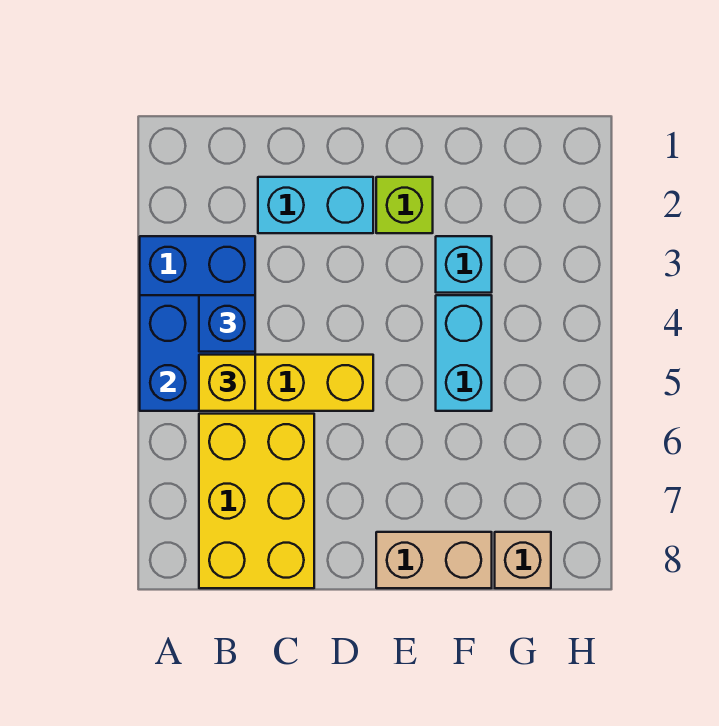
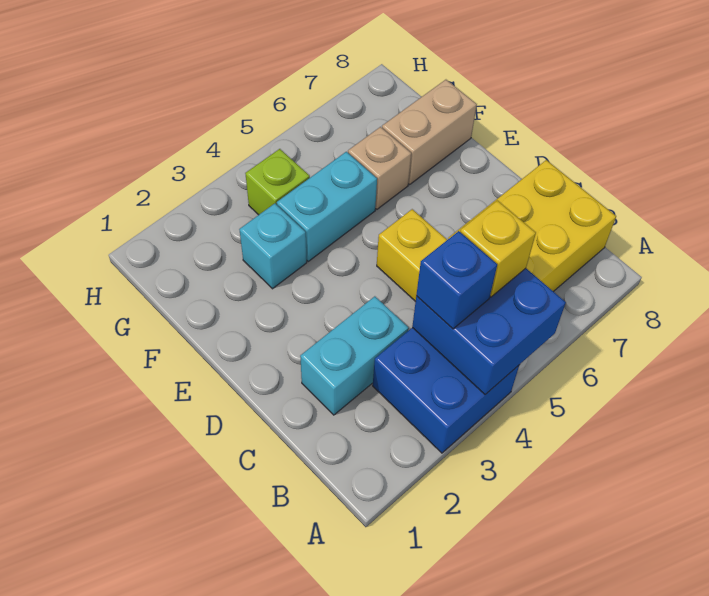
cyan 1x2 brick [258,177,373,233] -> cyan 1x2 brick turned to [300,296,409,415]
lime 1x1 brick [376,177,433,233] -> lime 1x1 brick moved to [245,149,310,215]
tan 1x2 brick [376,532,492,588] -> tan 1x2 brick turned to [382,80,477,184]
tan 1x1 brick [495,532,551,588] -> tan 1x1 brick moved to [348,127,411,209]

